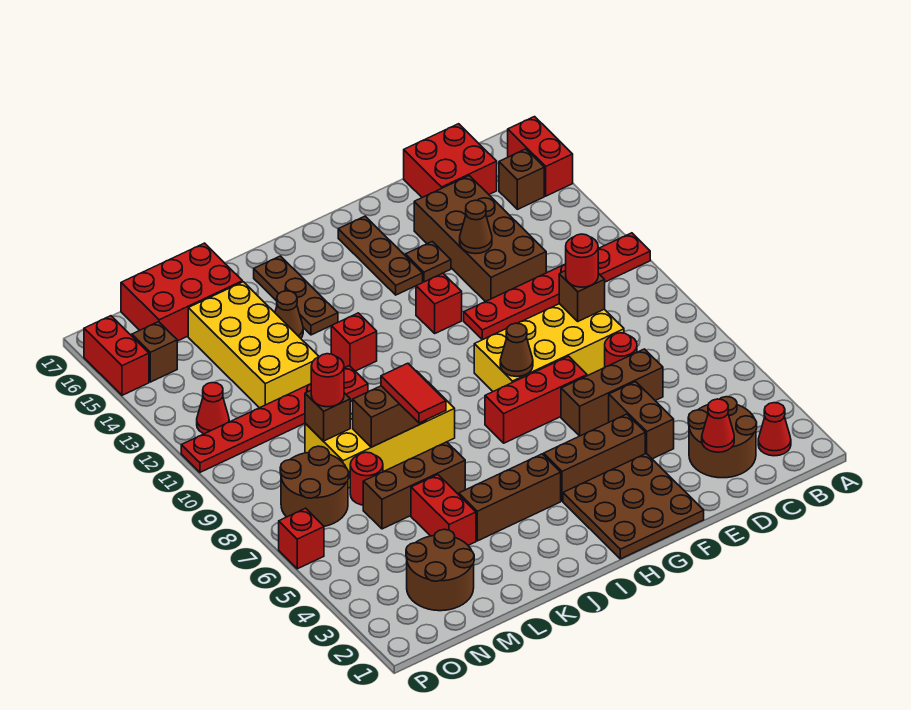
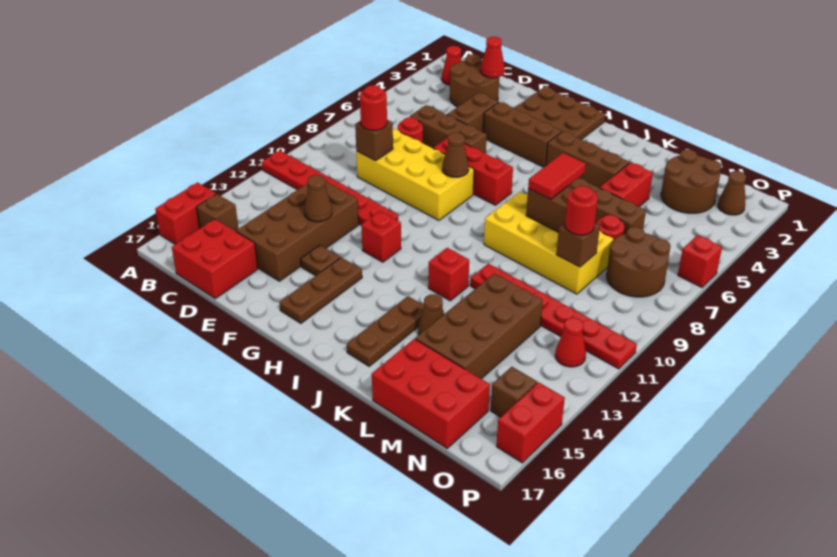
yellow 2x4 brick [188,282,319,408] -> brown 2x4 brick [415,273,543,379]
none -> brown 1x1 cone [718,171,746,215]

